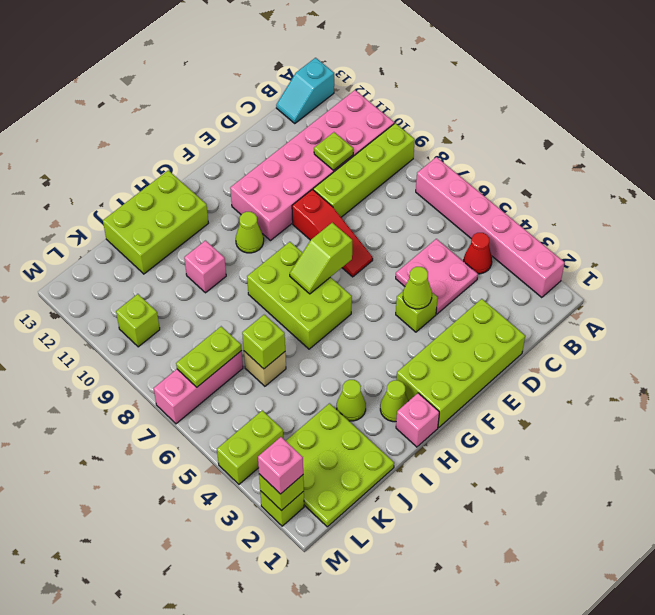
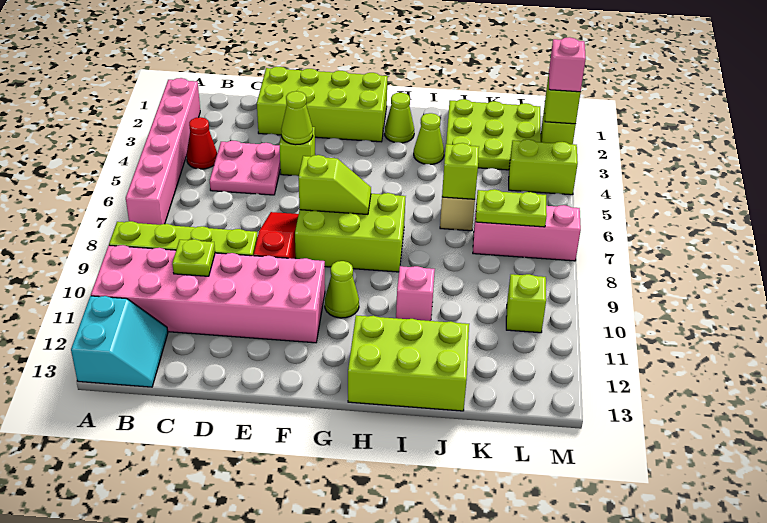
cyan 1x2 slope [276,58,334,123] -> cyan 2x2 slope [71,296,168,387]
lime 2x3 brick [247,242,352,349] -> lime 2x3 brick turned to [295,193,406,272]
pink 1x1 brick [396,393,439,447] -> none

